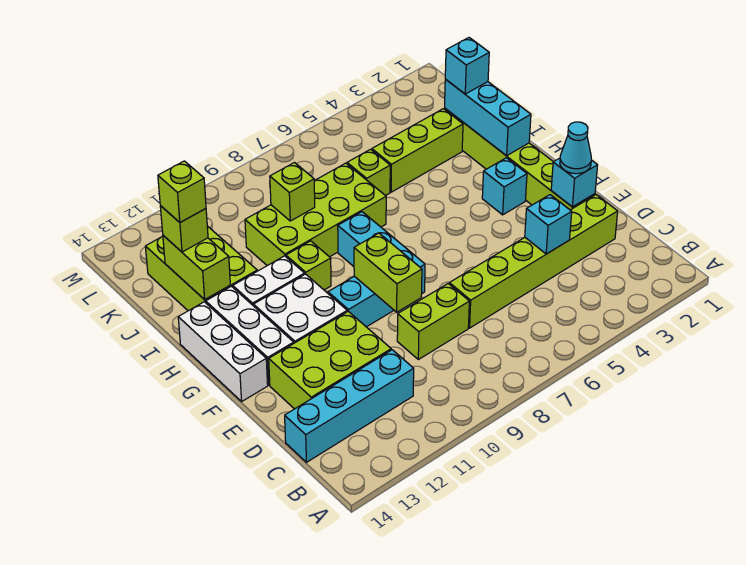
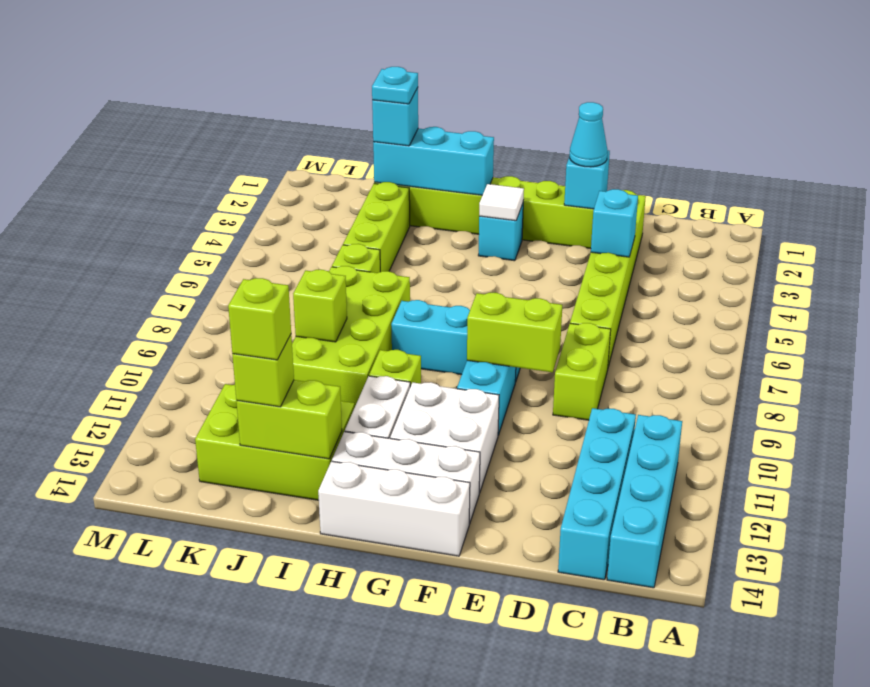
none -> cyan 1x4 brick [607,415,682,588]
lime 2x3 brick [269,311,391,409] -> none
none -> white 1x1 tile [479,184,524,221]
none -> cyan 1x1 plate [372,67,418,104]

